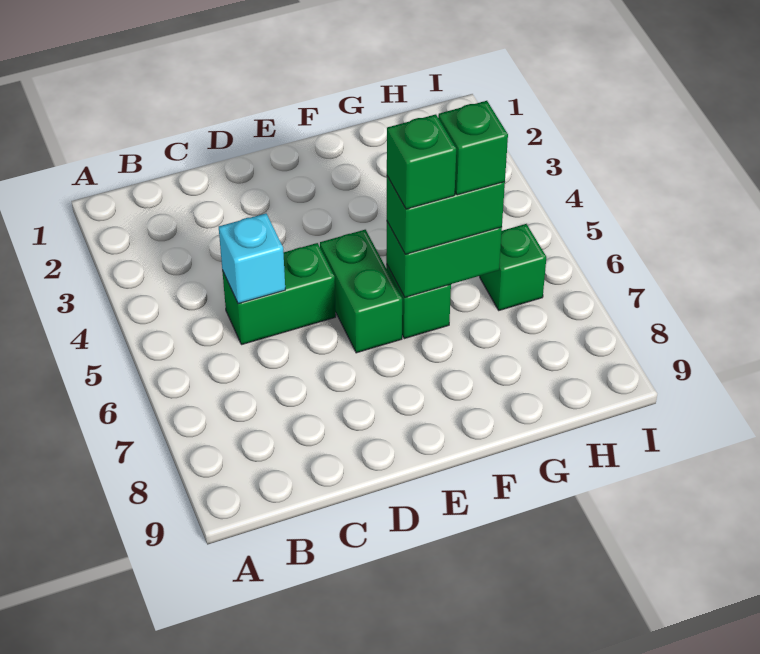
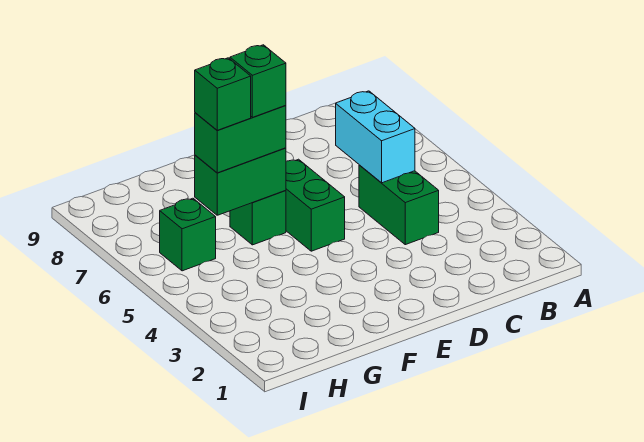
green 1x2 brick [222,243,336,345] -> green 1x2 brick turned to [359,165,439,245]
cyan 1x1 brick [219,213,285,304] -> cyan 1x2 brick [336,91,415,183]

